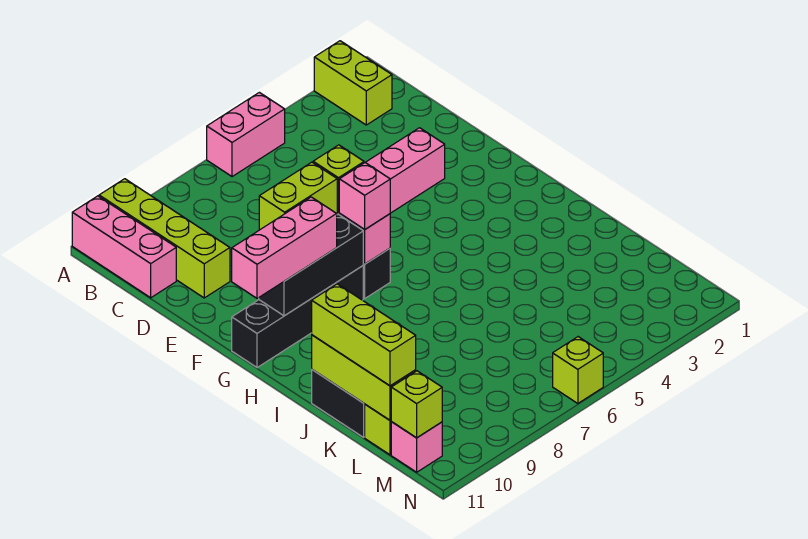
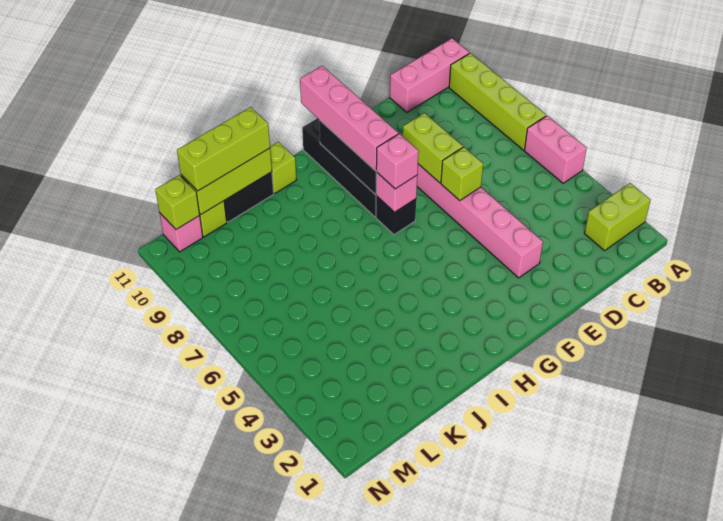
lime 1x4 brick [99,179,230,298] -> lime 1x4 brick turned to [449,53,546,150]
pink 1x3 brick [232,197,337,298] -> pink 1x4 brick [300,66,398,171]
lime 1x1 brick [553,337,603,403] -> lime 1x1 brick moved to [270,142,296,193]

